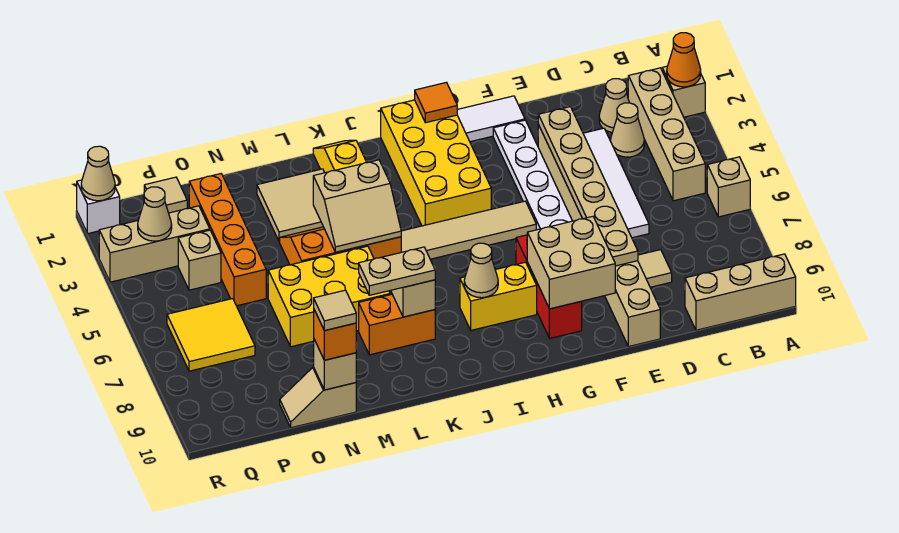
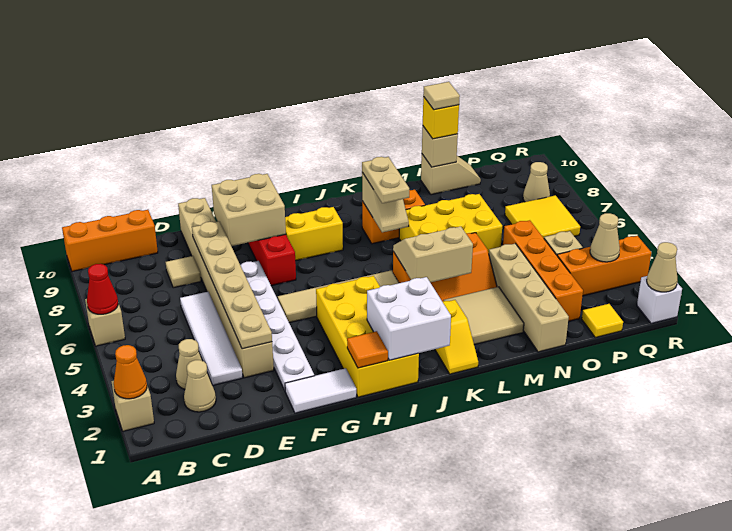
none -> red 1x1 cone [87,264,118,314]
tan 1x3 brick [685,254,796,330] -> orange 1x3 brick [62,210,158,271]
tan 1x4 brick [628,68,705,201] -> tan 1x4 brick moved to [489,244,569,352]
none -> white 2x2 brick [367,277,451,360]
tan 1x1 cone [464,243,498,298] -> tan 1x1 cone moved to [523,162,550,202]
tan 1x2 plate [359,247,435,295] -> tan 1x2 plate turned to [362,157,409,203]
orange 1x1 brick [314,310,356,360] -> yellow 1x1 brick [423,97,459,139]
tan 1x1 tile [144,177,187,213] -> yellow 1x1 tile [582,304,623,337]
tan 1x3 brick [99,206,210,282] -> orange 1x3 brick [557,236,651,296]

